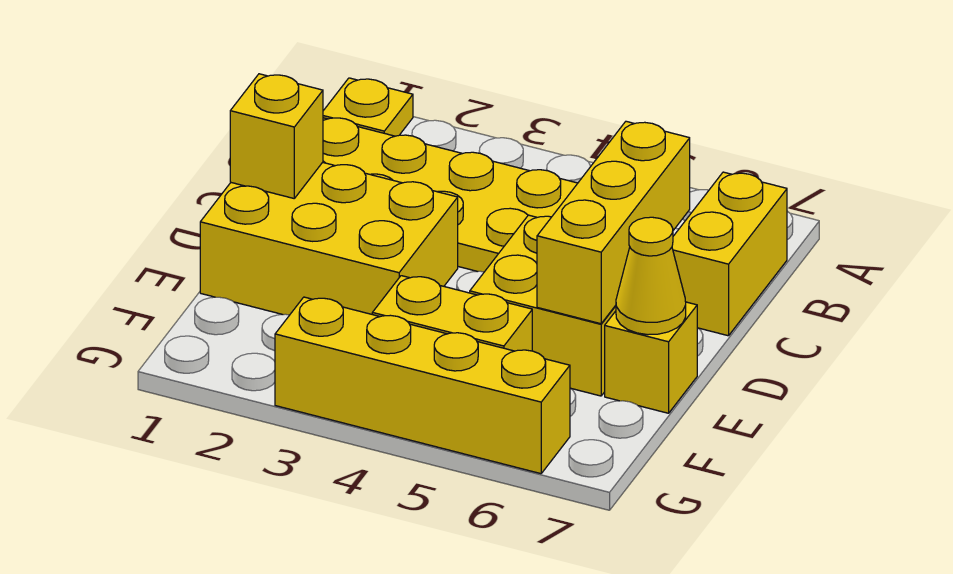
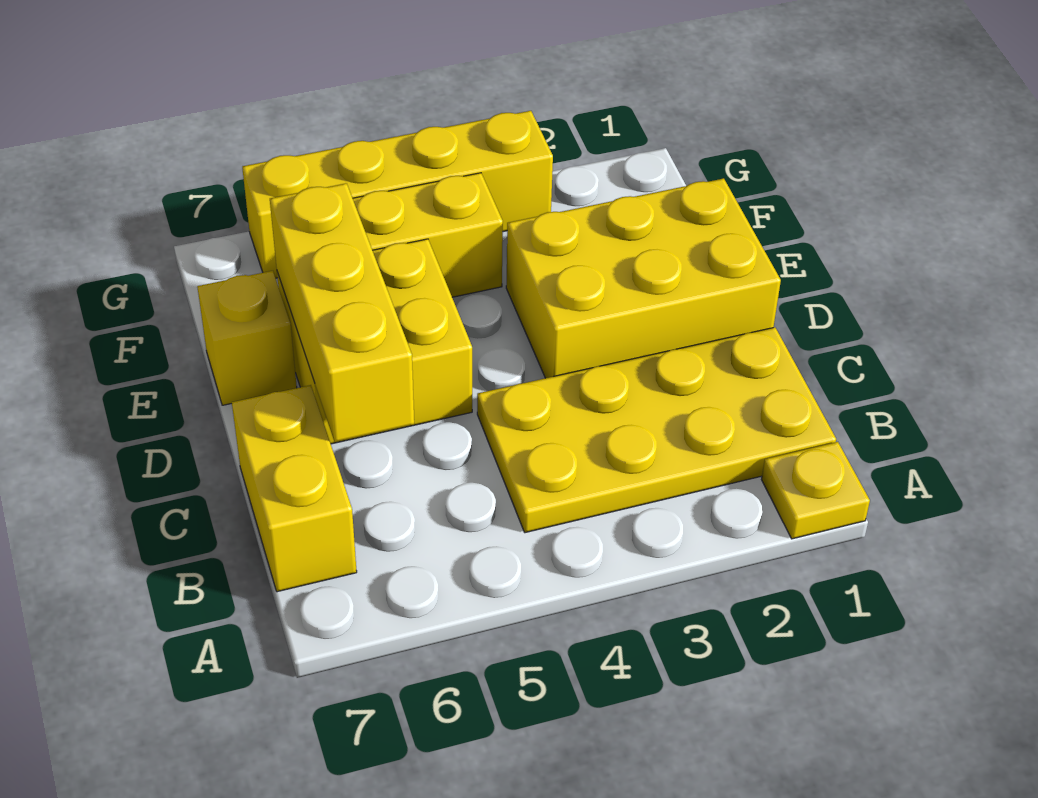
yellow 1x1 brick [230,74,323,198] -> none
yellow 1x1 cone [616,217,686,335] -> none

